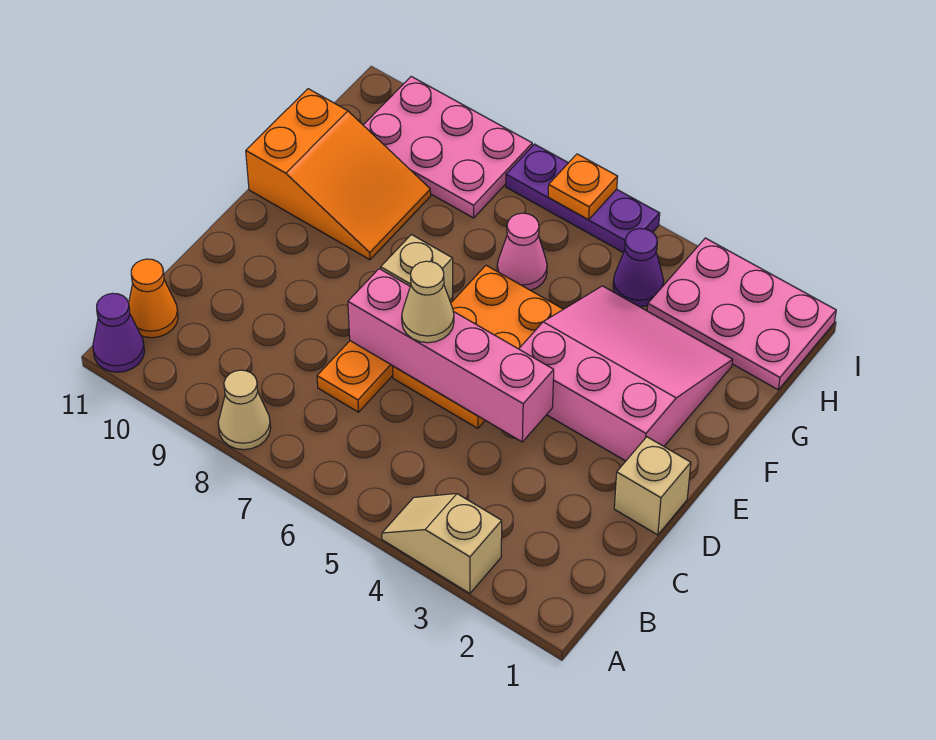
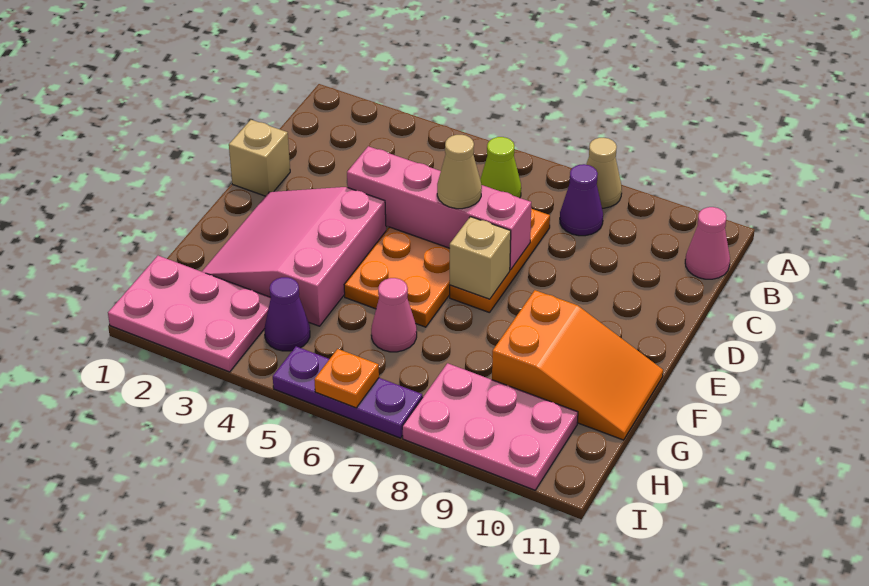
tan 1x2 slope [382,494,502,593] -> none
purple 1x1 cone [93,293,145,372] -> purple 1x1 cone moved to [560,164,603,236]
none -> lime 1x1 cone [480,137,521,198]
orange 1x1 cone [129,259,178,338] -> pink 1x1 cone [685,207,730,279]
pink 3x3 slope [519,286,733,461] -> pink 3x3 slope turned to [202,187,386,326]
orange 2x3 slope [246,89,431,260] -> orange 2x3 slope turned to [492,290,663,440]

